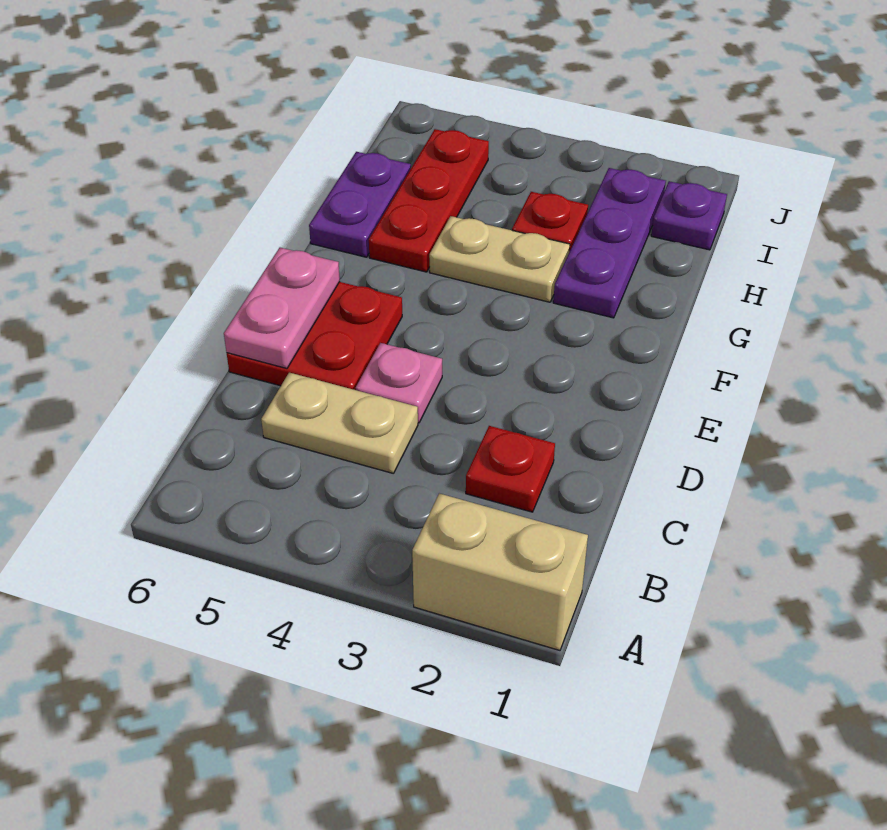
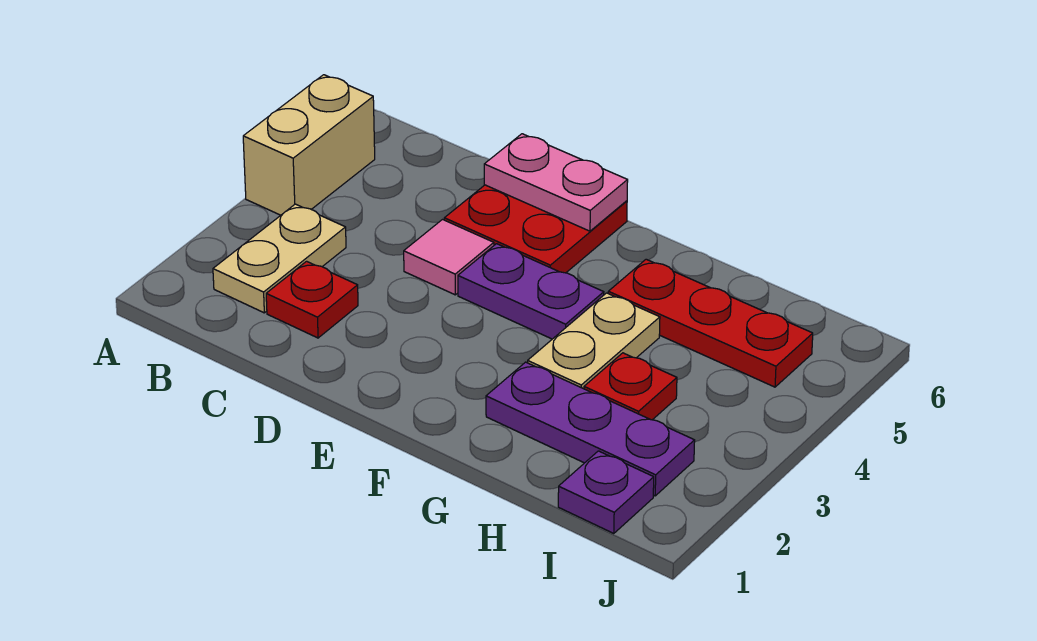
tan 1x2 brick [412,493,588,650] -> tan 1x2 brick moved to [243,75,375,215]
tan 1x2 plate [261,373,418,474] -> tan 1x2 plate moved to [213,204,346,313]
pink 1x1 plate [356,343,442,423] -> pink 1x1 tile [404,220,494,295]
purple 1x2 plate [309,152,411,257] -> purple 1x2 plate moved to [458,244,604,339]

